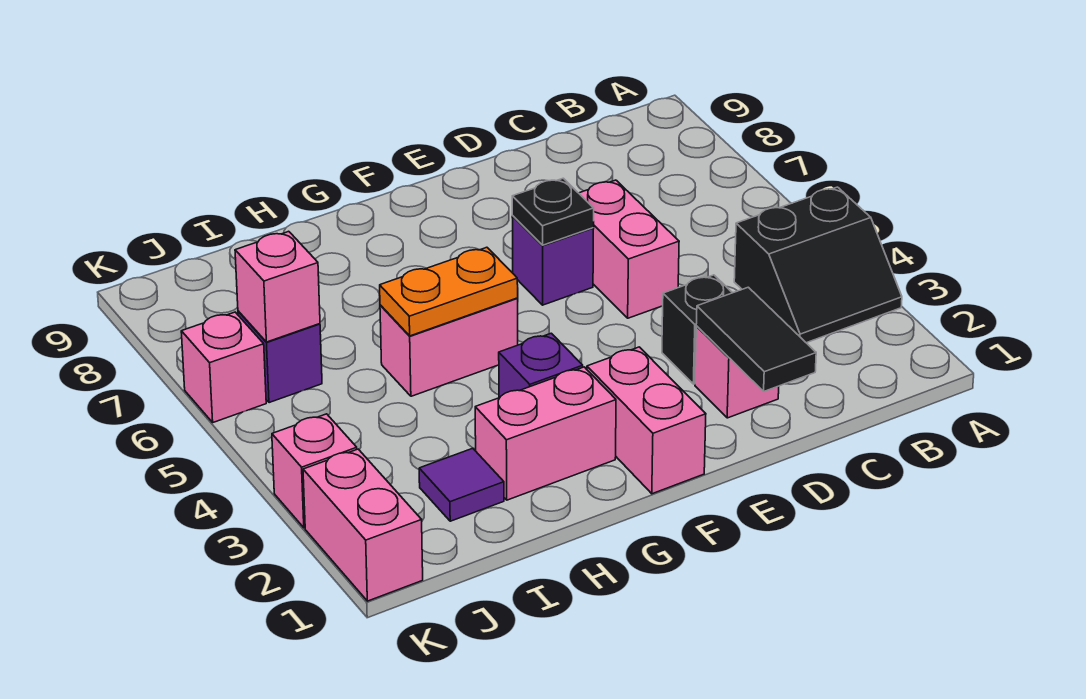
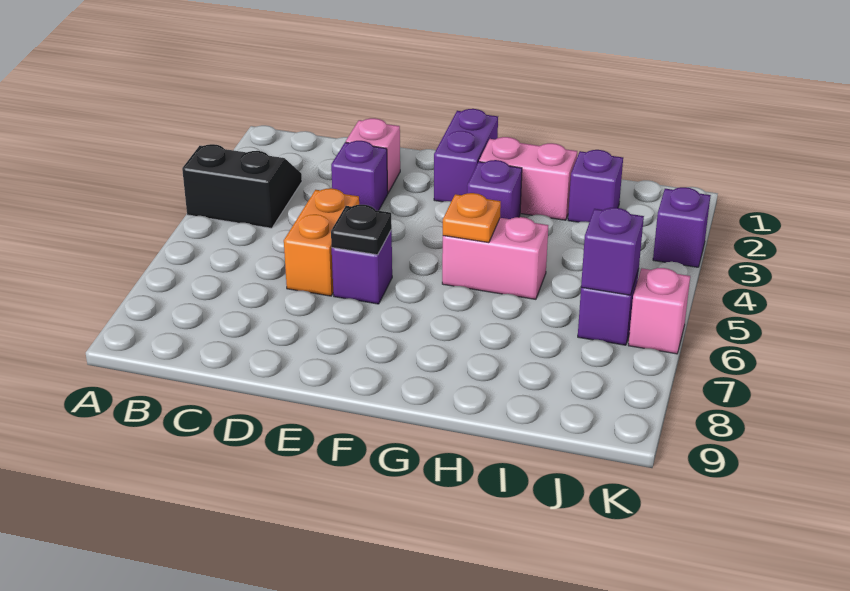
black 1x2 tile [696,287,816,391] -> none
black 1x1 brick [662,275,732,384] -> purple 1x1 brick [331,141,388,211]
pink 1x2 brick [579,180,679,318] -> orange 1x2 brick [284,188,359,296]
pink 1x2 brick [587,347,706,494] -> purple 1x2 brick [434,109,498,202]
orange 1x2 plate [380,247,518,336] -> orange 1x1 plate [443,193,501,243]
purple 1x1 tile [419,448,504,521] -> purple 1x1 brick [568,150,623,222]
pink 1x1 brick [235,231,320,342] -> purple 1x1 brick [581,208,644,295]
pink 1x2 brick [303,449,423,601] -> none
pink 1x1 brick [272,414,357,528] -> purple 1x1 brick [653,187,711,267]

